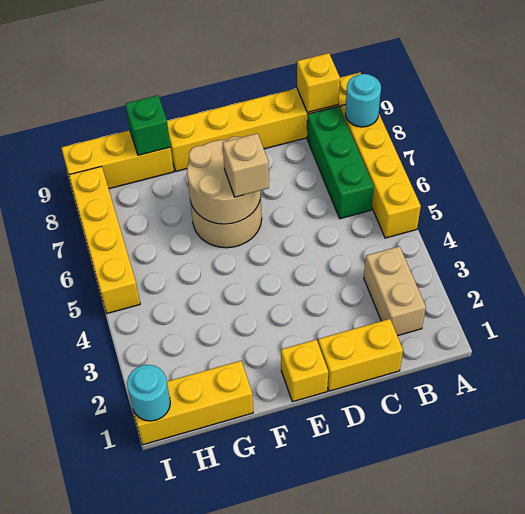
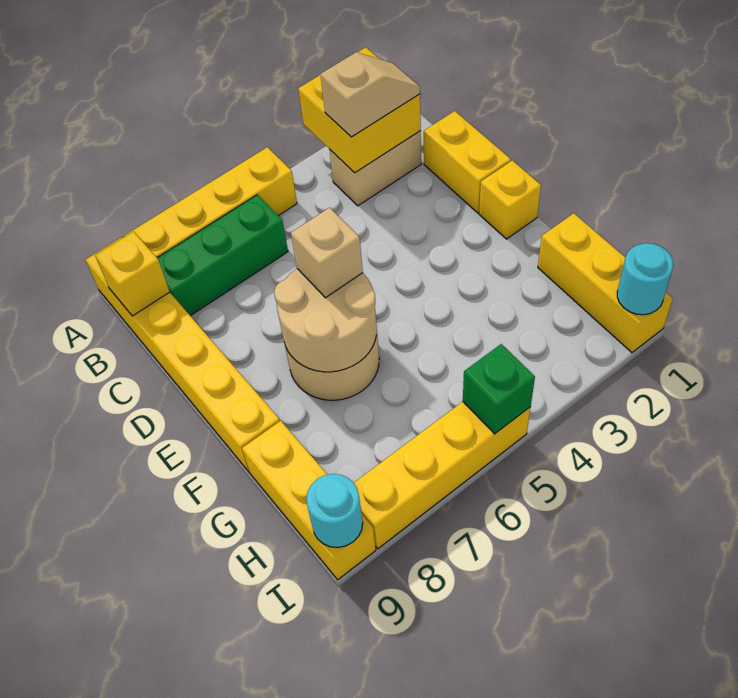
none -> yellow 2x2 brick [298,47,421,173]
cyan 1x1 round brick [345,74,381,127] -> cyan 1x1 round brick moved to [306,474,363,548]
none -> tan 1x2 slope [320,52,420,137]
green 1x1 brick [125,95,171,155] -> green 1x1 brick moved to [463,344,535,434]

